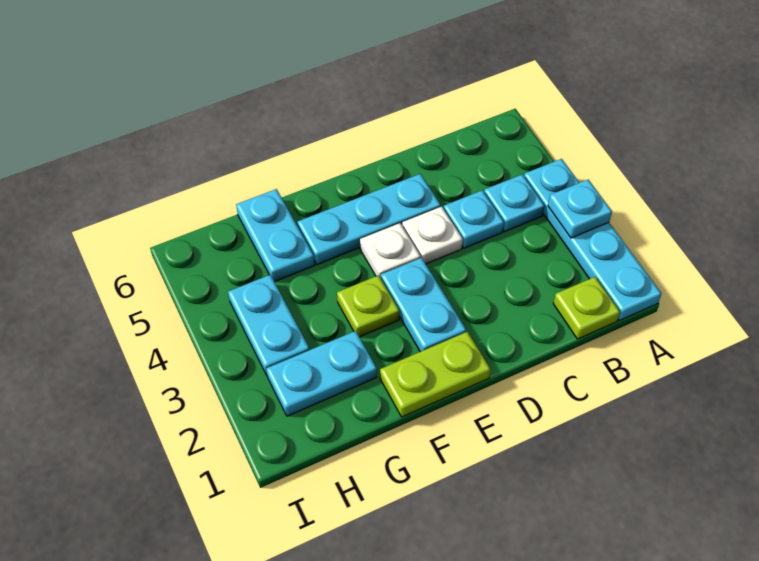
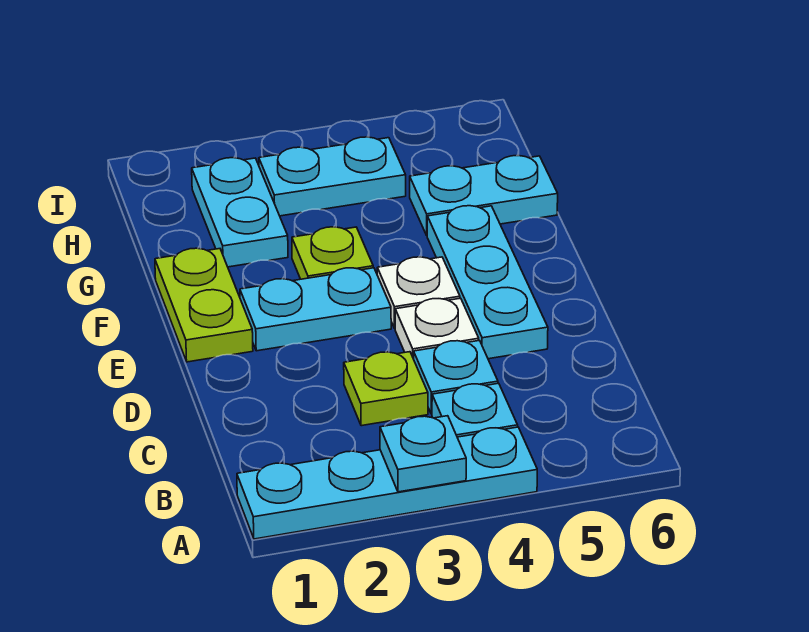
lime 1x1 plate [553,277,620,339] -> lime 1x1 plate moved to [344,352,428,426]

